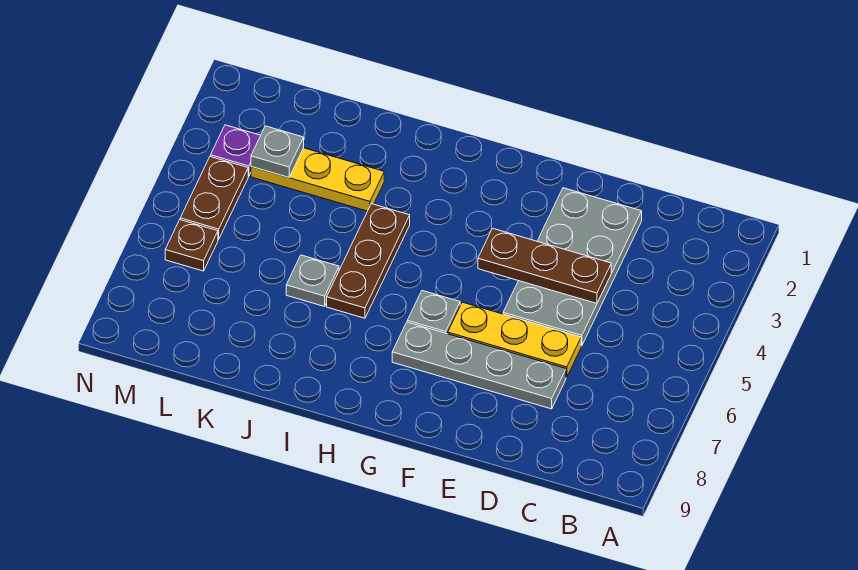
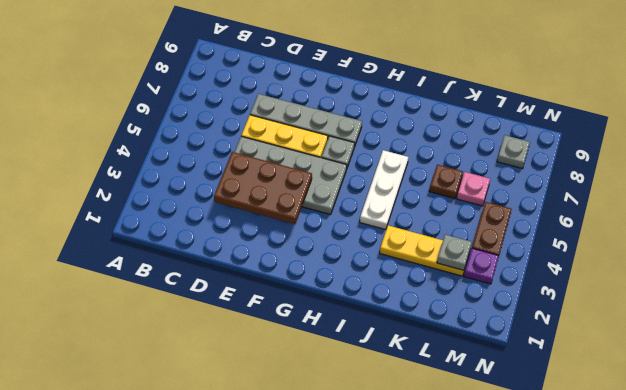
grey 2x4 plate [503,188,642,346] -> grey 2x4 plate turned to [235,136,347,215]
brown 1x3 plate [478,228,611,303] -> brown 2x3 plate [214,152,312,224]
brown 1x3 plate [327,204,410,318] -> white 1x3 plate [360,150,408,230]
grey 1x1 plate [286,255,339,306] -> grey 1x1 plate moved to [497,135,530,169]
none -> pink 1x1 plate [457,172,490,206]
brown 1x1 plate [165,220,218,271] -> brown 1x1 plate moved to [429,165,463,199]

